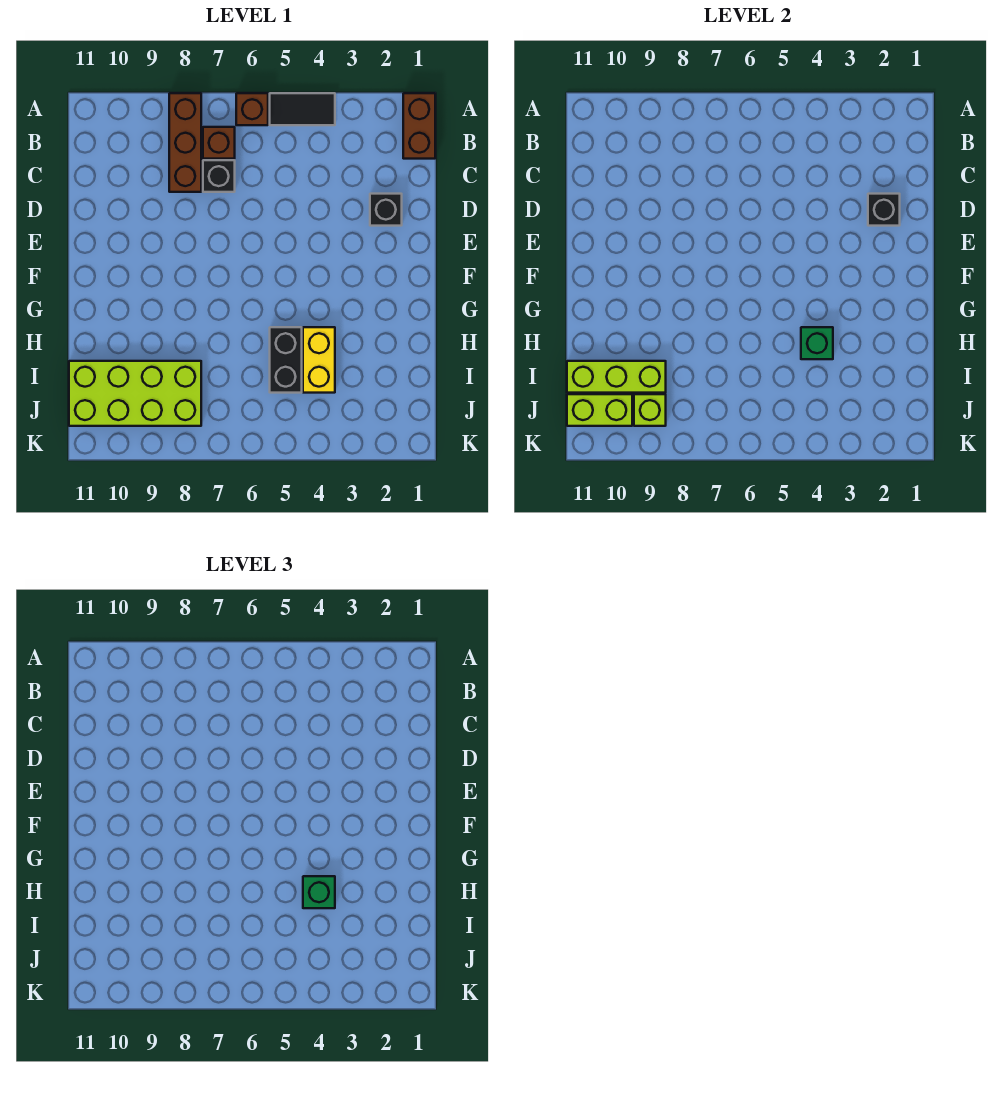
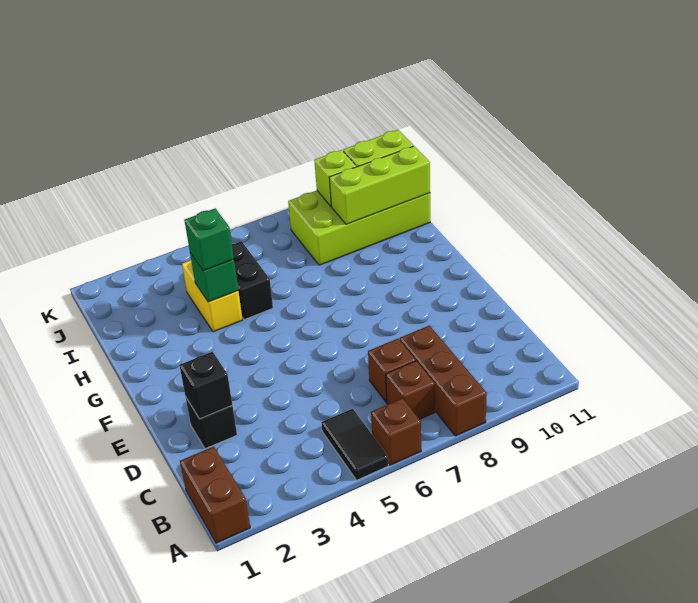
black 1x2 tile [270,93,335,125] -> black 1x2 tile turned to [321,409,388,480]
black 1x1 brick [203,160,235,192] -> brown 1x1 brick [368,339,416,402]

